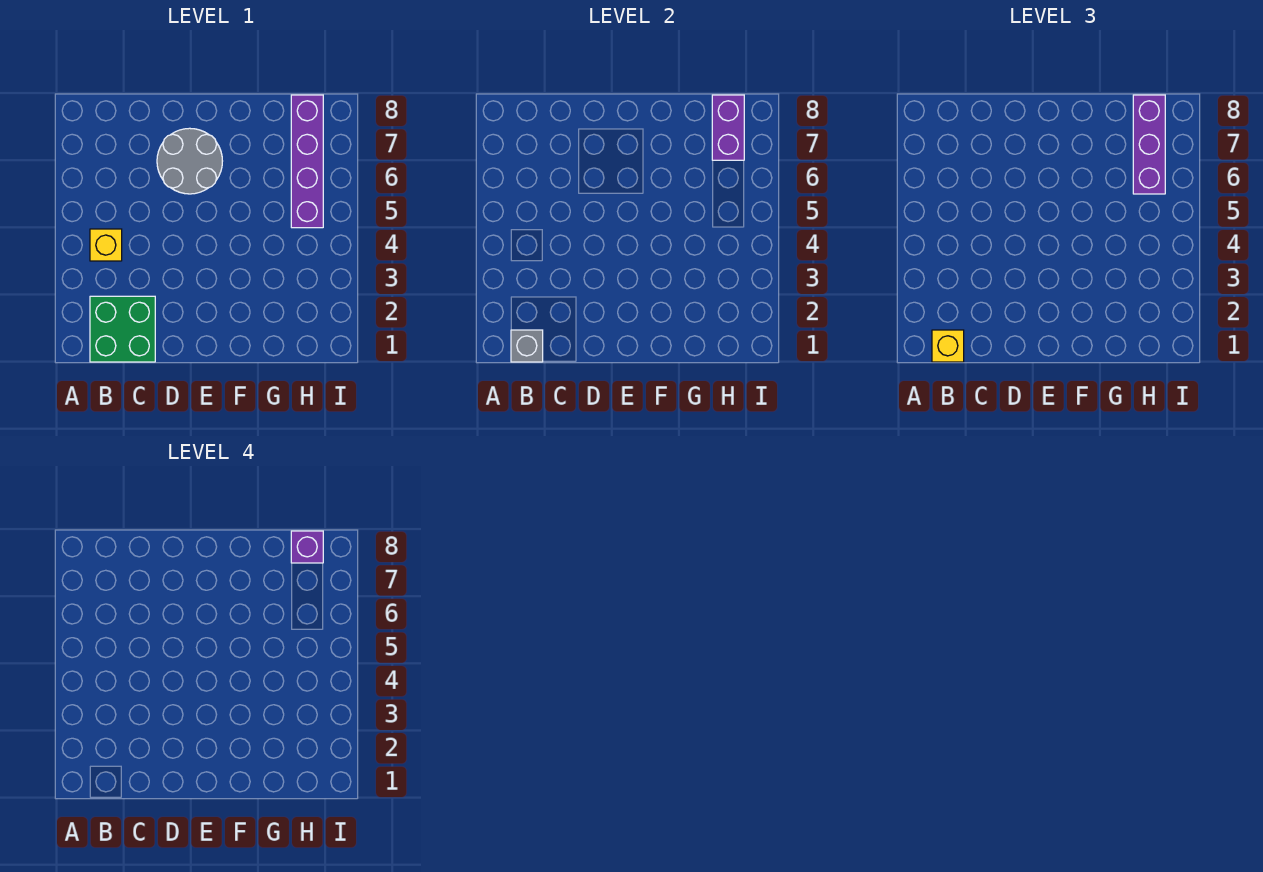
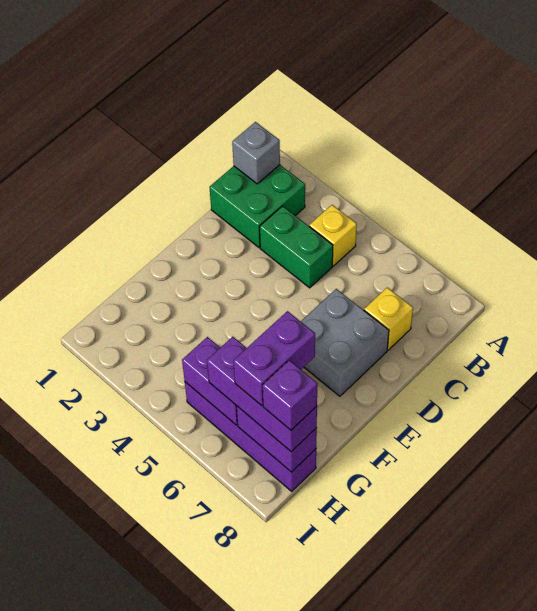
yellow 1x1 brick [932,330,964,362] -> yellow 1x1 brick moved to [364,287,413,350]
none -> green 1x2 brick [260,206,333,288]
grey 2x2 round brick [157,128,222,194] -> grey 2x2 brick [301,289,389,396]
none -> purple 1x2 brick [233,311,315,406]
none -> purple 1x2 brick [182,337,238,425]

